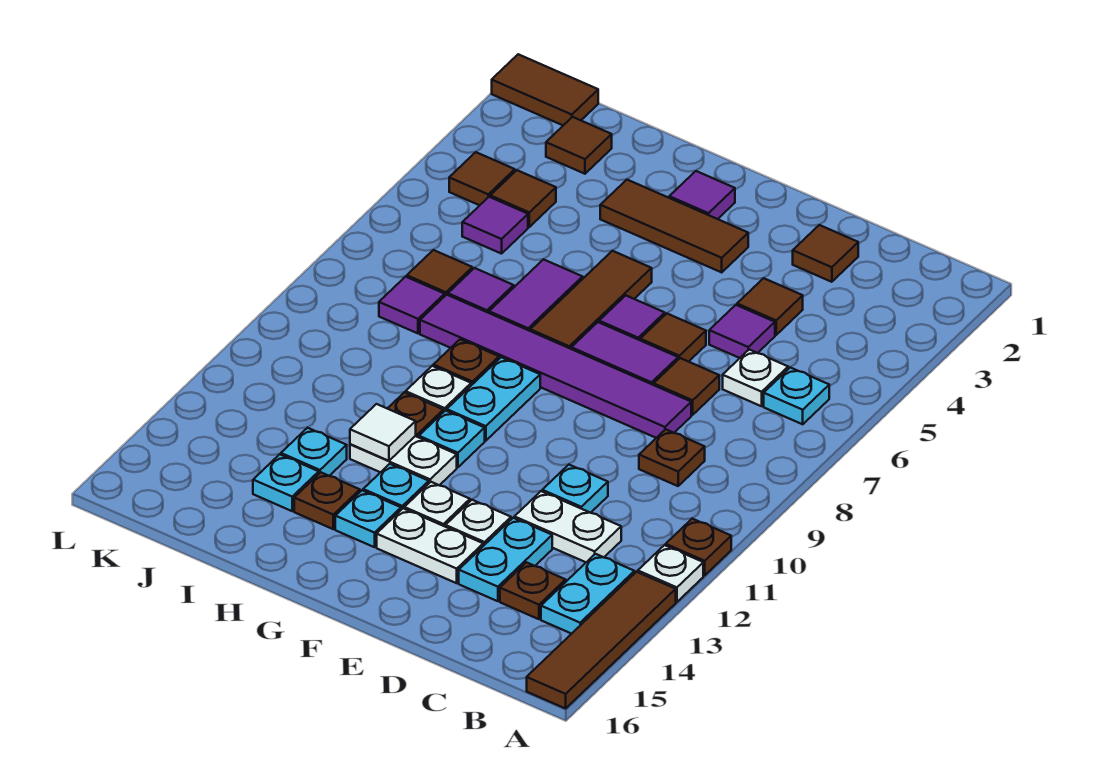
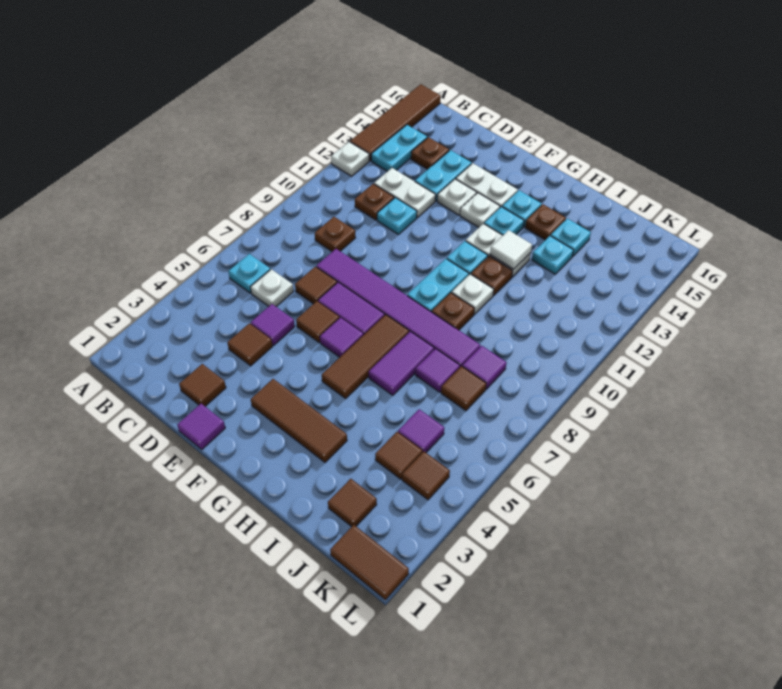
brown 1x1 plate [666,519,731,575] -> brown 1x1 plate moved to [355,184,394,220]
purple 1x1 tile [669,171,735,219] -> purple 1x1 tile moved to [177,404,225,449]

